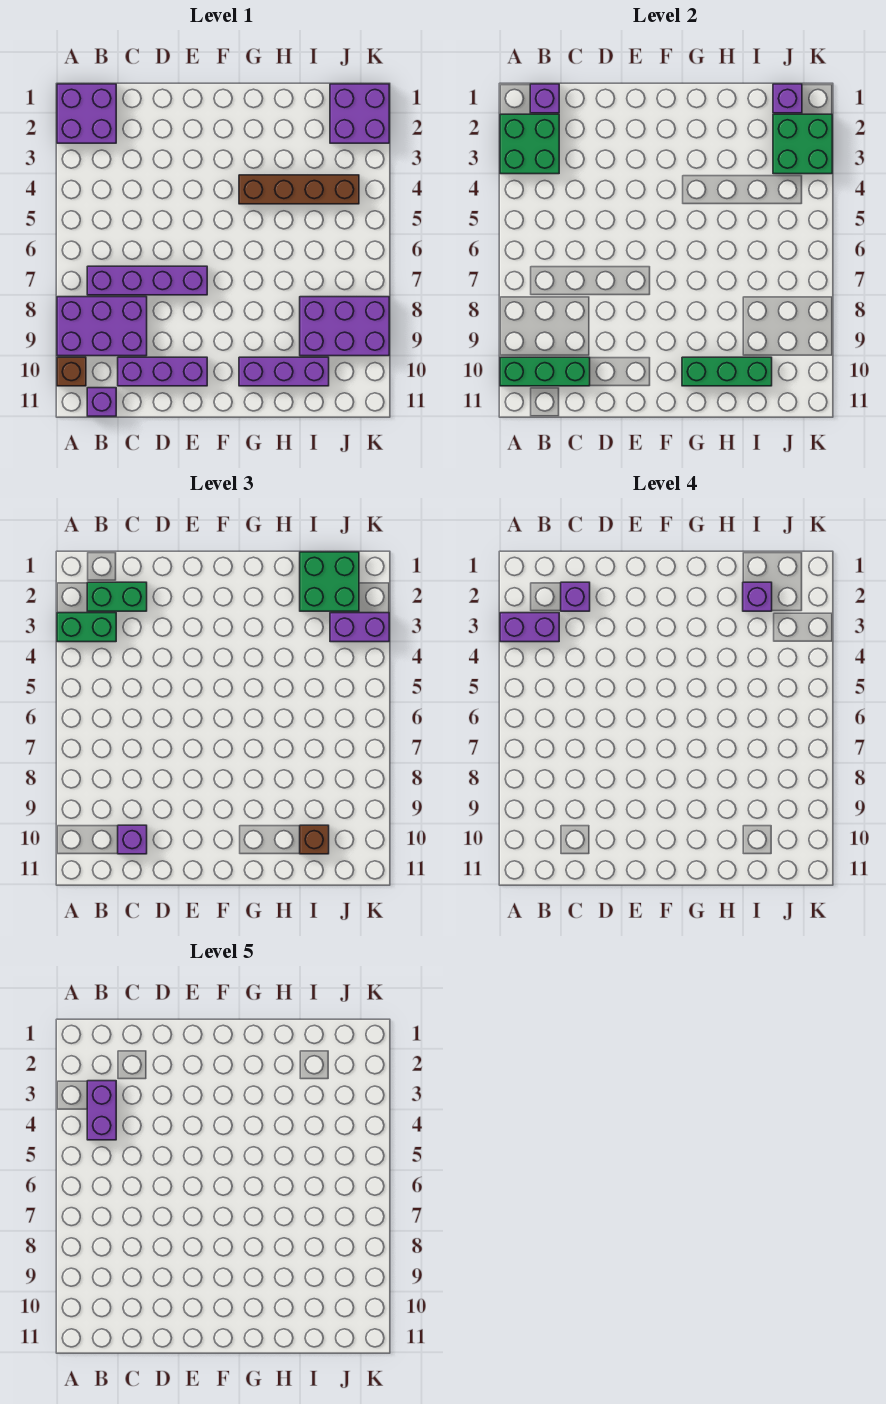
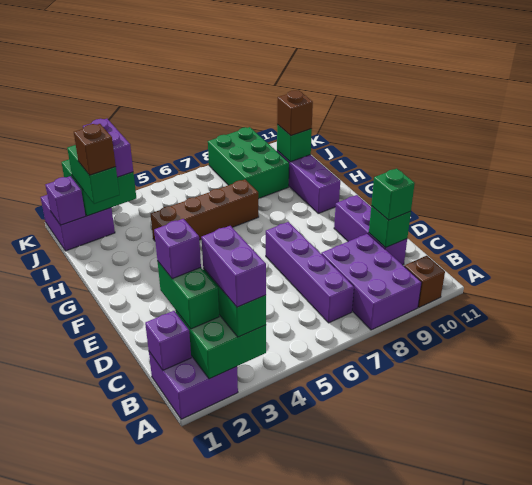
green 1x3 brick [500,357,590,386] -> green 1x1 brick [369,206,411,248]
purple 1x2 brick [87,1081,116,1140] -> none
purple 1x1 brick [87,388,116,416] -> none
purple 1x1 brick [118,825,147,854] -> green 1x1 brick [371,169,415,220]
brown 1x4 brick [239,175,359,204] -> brown 1x4 brick turned to [151,180,259,241]
green 1x3 brick [682,357,772,386] -> green 1x1 brick [277,125,312,162]
green 2x2 brick [300,552,359,611] -> green 1x2 brick [67,145,119,204]
purple 1x1 brick [743,582,772,611] -> brown 1x1 brick [74,124,116,175]
purple 2x3 brick [300,297,389,356] -> green 2x3 brick [208,127,289,199]

